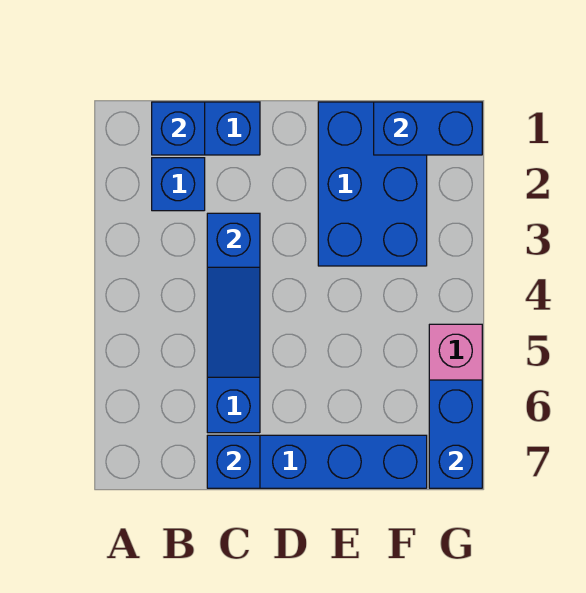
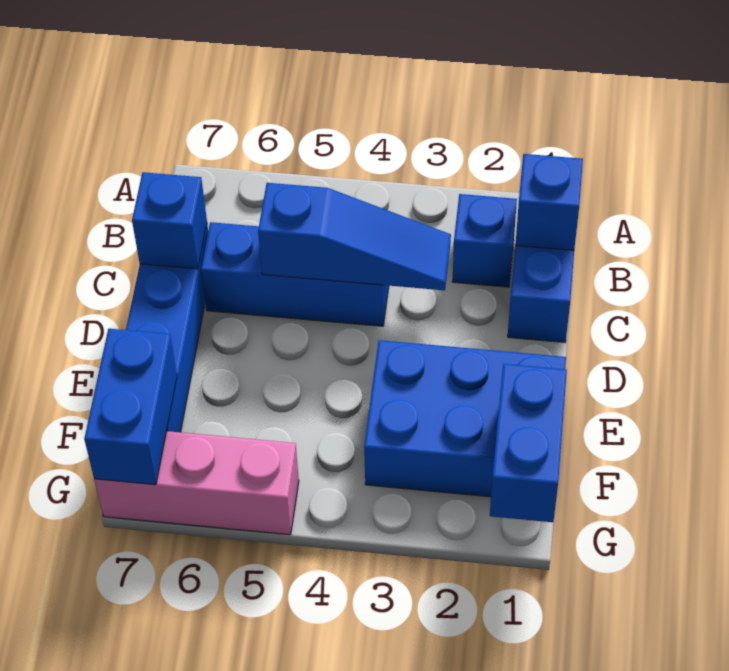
blue 1x3 slope [207,213,260,377] -> blue 1x3 slope turned to [258,183,451,290]
blue 1x2 brick [429,380,482,488] -> blue 1x2 brick turned to [84,329,177,485]

